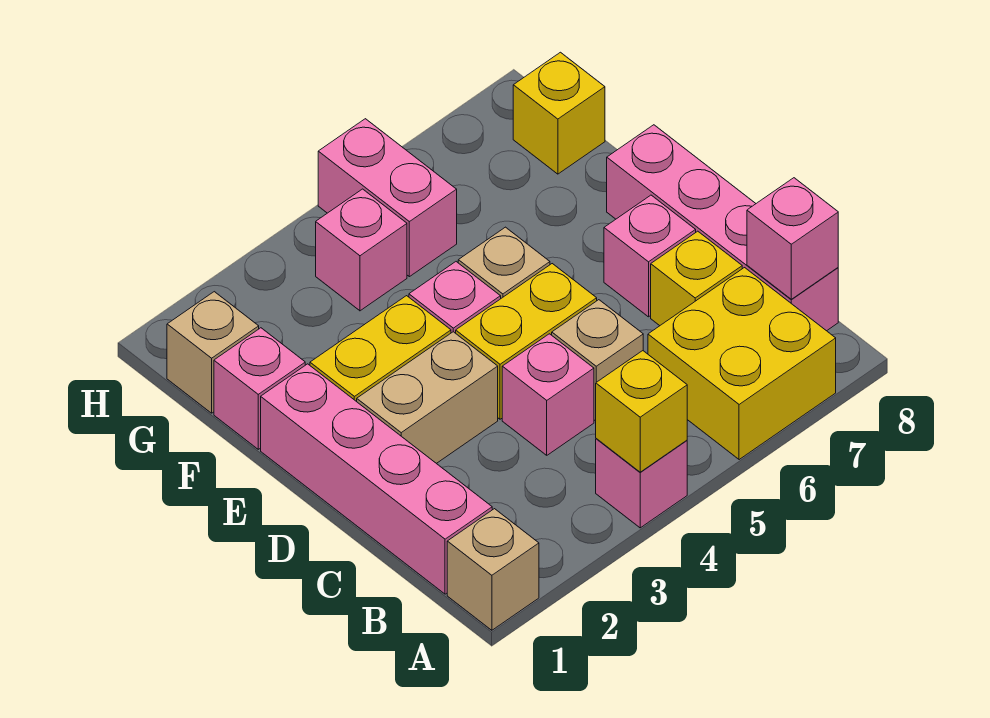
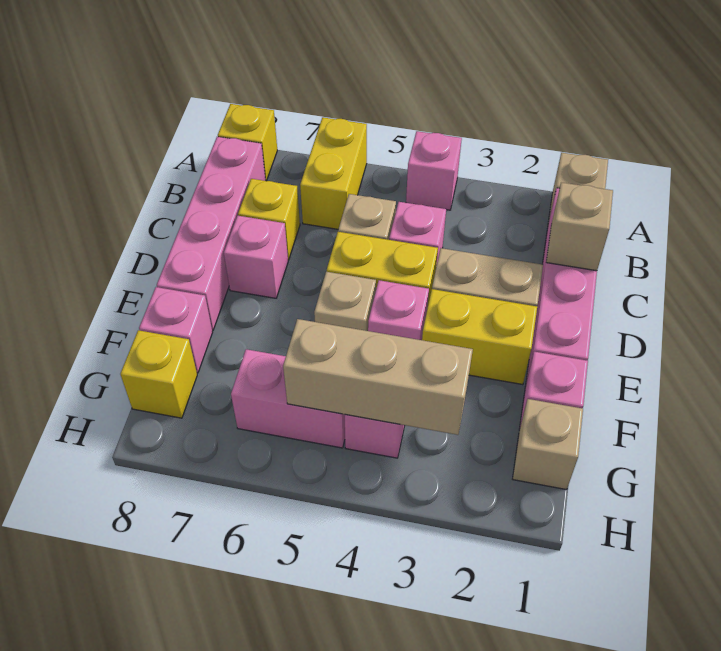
yellow 1x1 brick [596,351,687,472] -> yellow 1x1 brick moved to [218,104,277,181]
yellow 2x2 brick [648,268,836,460] -> yellow 1x2 brick [300,117,367,229]
pink 1x1 brick [747,178,838,299] -> pink 1x1 brick moved to [139,287,213,373]
none -> tan 1x1 brick [546,183,613,271]
none -> tan 1x3 brick [283,319,473,435]
pink 1x2 brick [318,119,457,277] -> pink 1x2 brick turned to [231,349,345,448]

